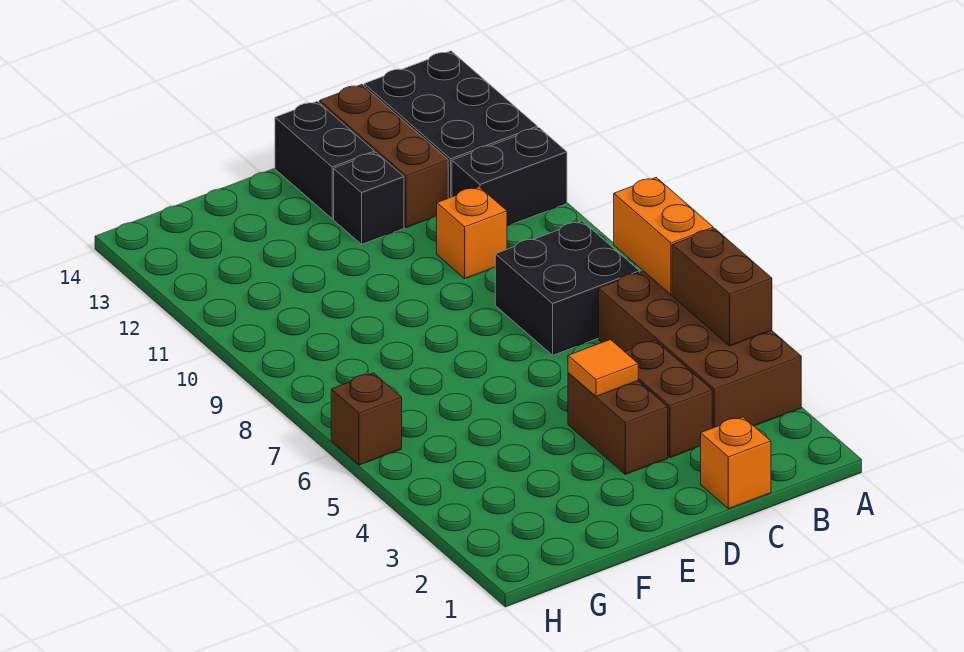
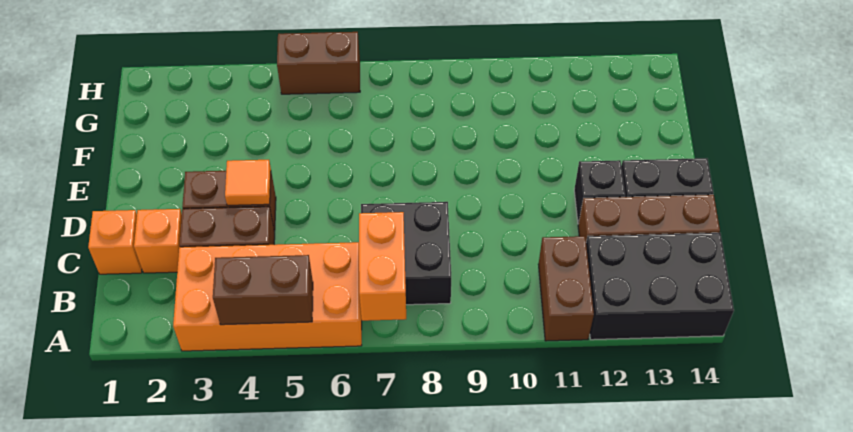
brown 2x4 brick [599,271,801,428] -> orange 2x4 brick [173,242,362,351]
orange 1x2 brick [614,177,713,295] -> orange 1x2 brick turned to [359,212,406,321]
black 1x2 brick [452,128,567,226] -> brown 1x2 brick [538,236,594,341]
orange 1x1 brick [437,187,507,279] -> orange 1x1 brick moved to [134,209,182,273]
brown 1x1 brick [331,373,402,465] -> brown 1x2 brick [277,32,360,94]

